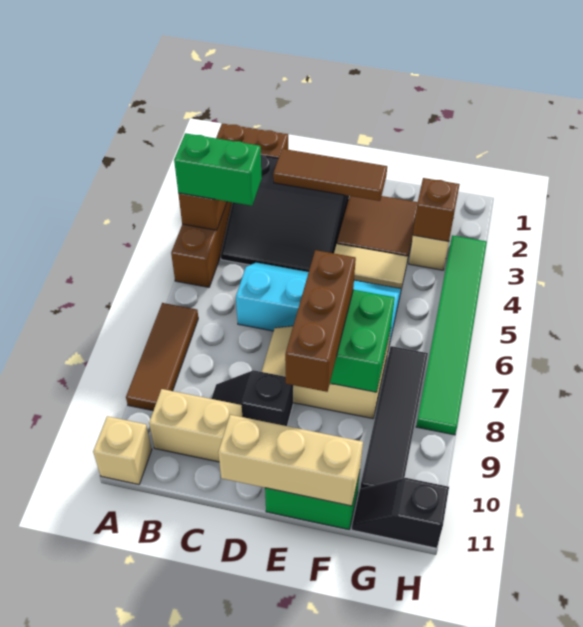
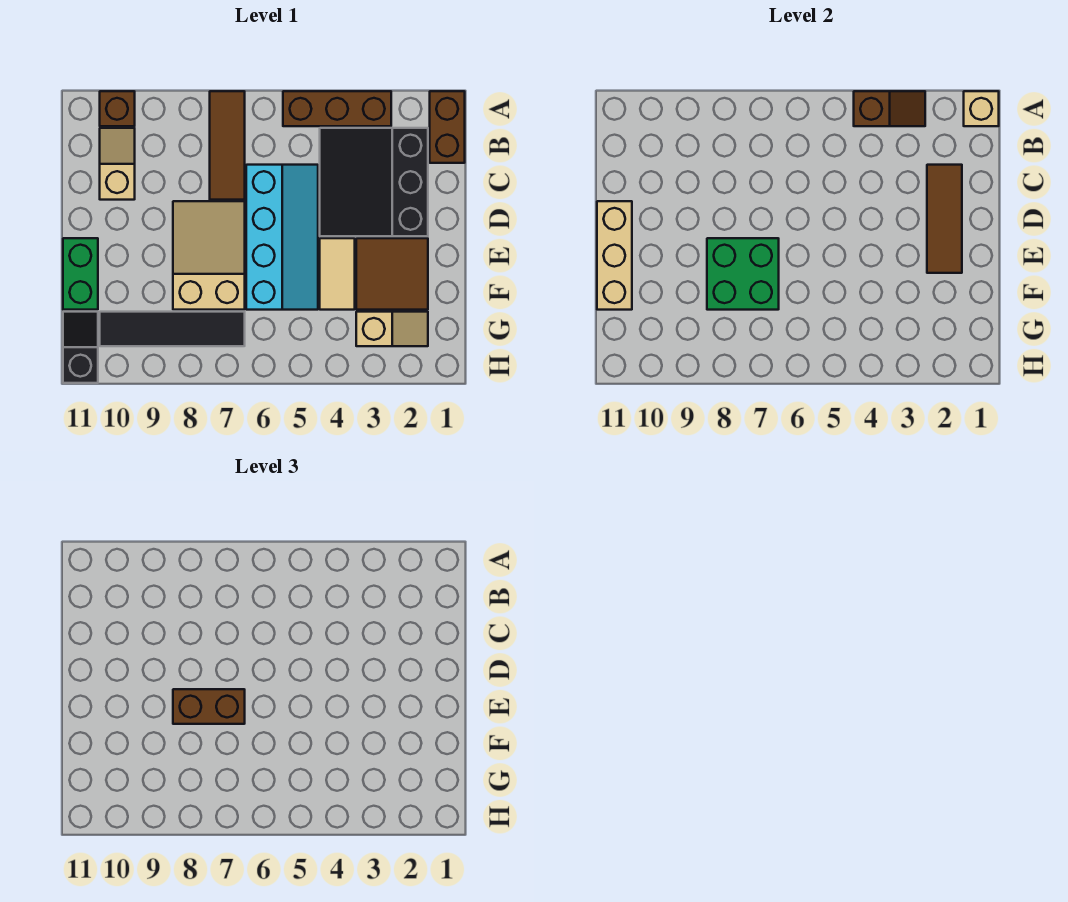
green 1x2 brick [174,133,262,206] -> none
brown 1x3 tile [126,303,198,411] -> brown 1x3 tile turned to [210,91,245,200]
tan 1x1 brick [93,416,152,485] -> tan 1x1 brick moved to [964,91,999,126]
tan 1x2 brick [149,389,242,462] -> tan 1x2 slope [100,128,135,200]
black 1x2 slope [212,370,293,426] -> none
brown 1x3 brick [285,250,356,392] -> brown 1x2 brick [173,689,245,724]
brown 1x1 brick [413,178,460,242] -> brown 1x1 brick moved to [100,91,135,126]
green 1x6 tile [416,235,487,435] -> none

